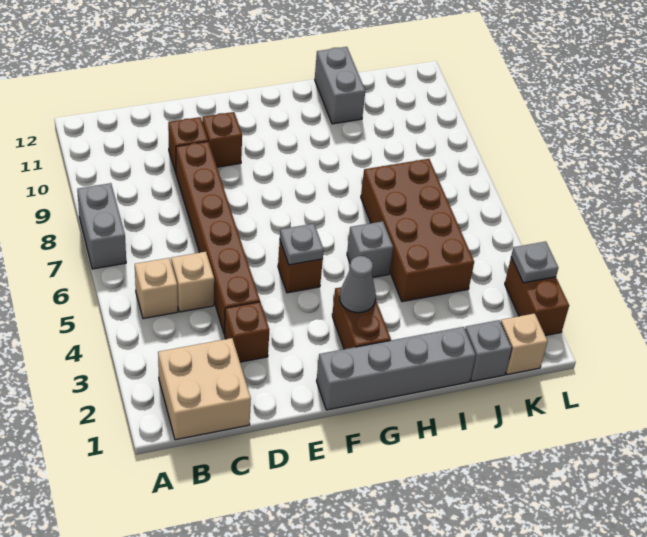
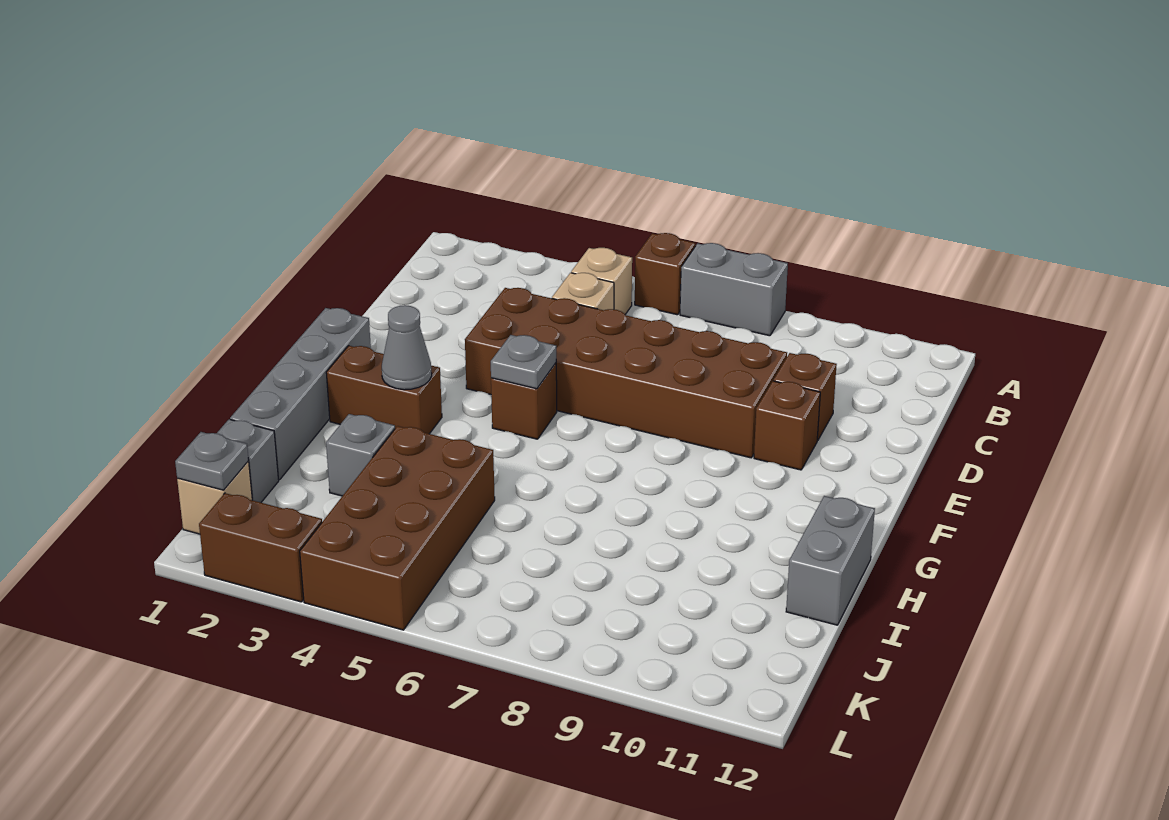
tan 2x2 brick [158,338,251,440] -> none
brown 1x1 brick [225,302,269,362] -> brown 1x1 brick moved to [635,233,695,315]
brown 1x6 brick [176,141,260,334] -> brown 2x6 brick [465,288,787,458]
grey 1x1 brick [347,221,393,277] -> grey 1x1 brick moved to [326,414,395,496]
brown 2x4 brick [361,159,474,302] -> brown 2x4 brick turned to [300,426,495,630]
grey 1x2 brick [315,47,365,124] -> grey 1x2 brick turned to [786,496,875,625]
grey 1x1 plate [511,242,558,283] -> grey 1x1 plate moved to [175,432,249,490]

